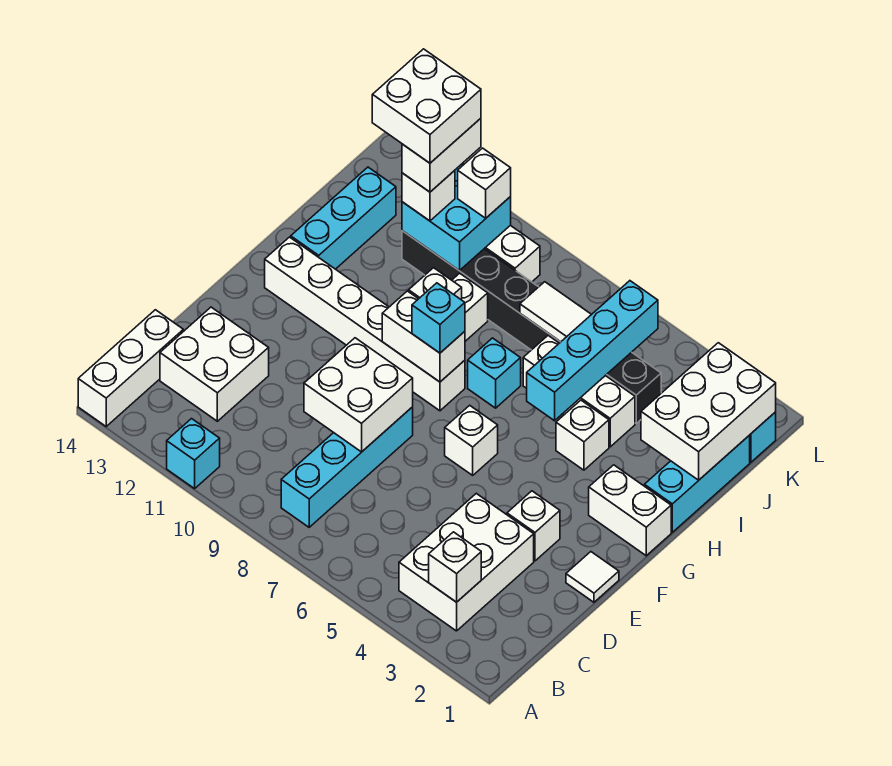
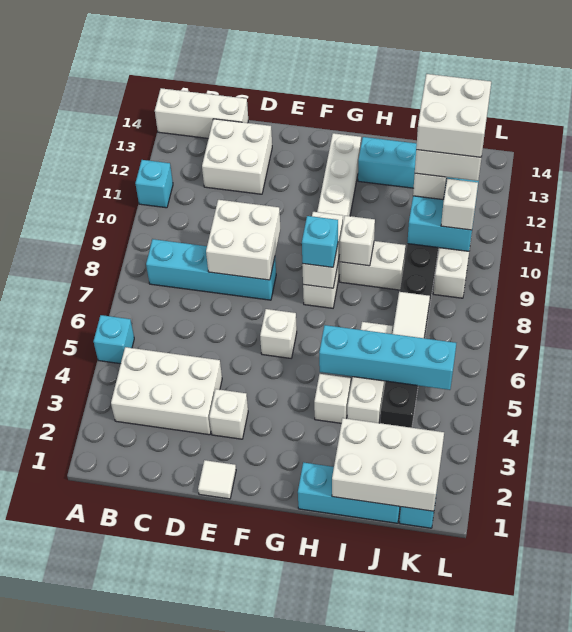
white 1x1 brick [429,532,481,602] -> none
white 1x2 brick [589,465,671,556] -> none
cyan 1x1 brick [468,338,521,408] -> cyan 1x1 brick moved to [94,315,134,364]

